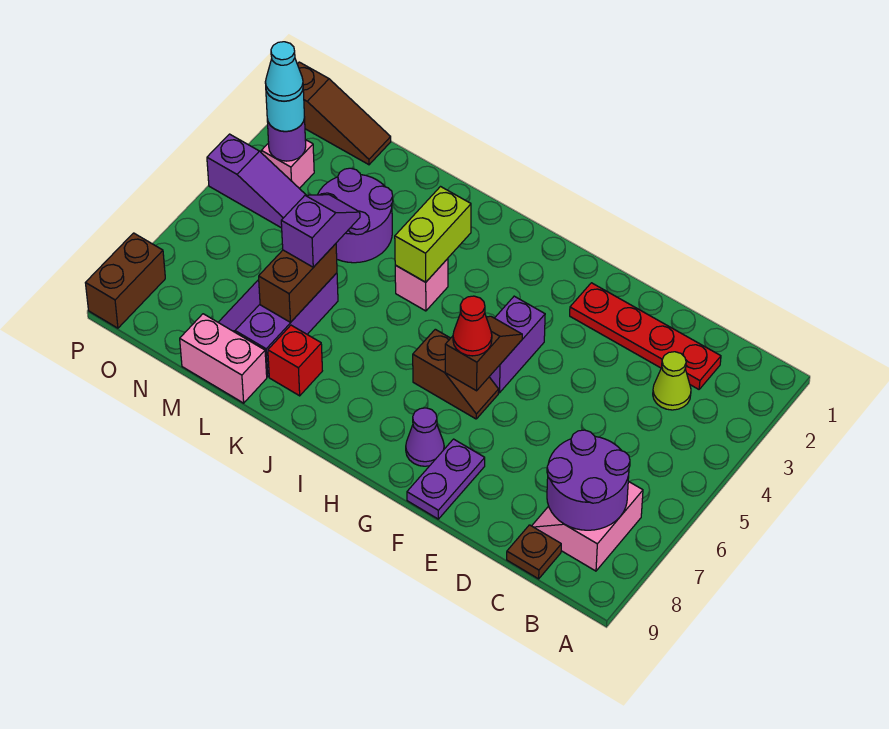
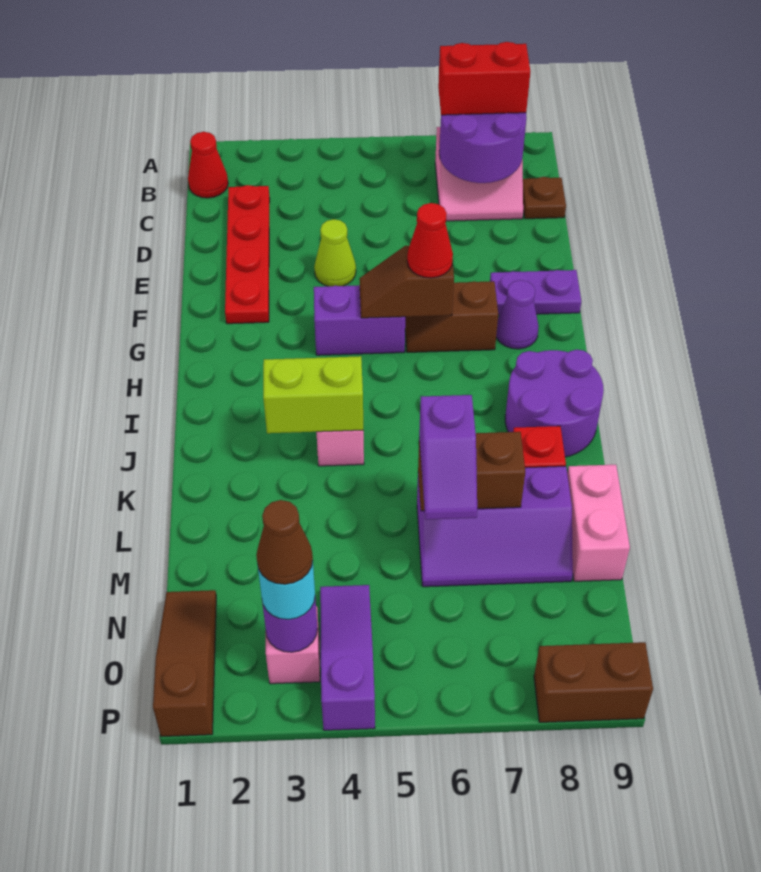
none -> red 1x1 cone [188,132,228,198]
none -> red 1x2 brick [438,42,530,115]
lime 1x1 cone [653,352,691,410] -> lime 1x1 cone moved to [314,219,356,286]
brown 1x2 slope [413,329,499,419] -> brown 1x2 slope turned to [405,281,498,352]
purple 2x2 round brick [318,168,393,263] -> purple 2x2 round brick moved to [505,350,604,457]
purple 1x2 slope [281,195,360,267] -> purple 1x2 slope turned to [419,395,477,520]
cyan 1x1 cone [265,42,303,101] -> brown 1x1 cone [256,500,313,584]

